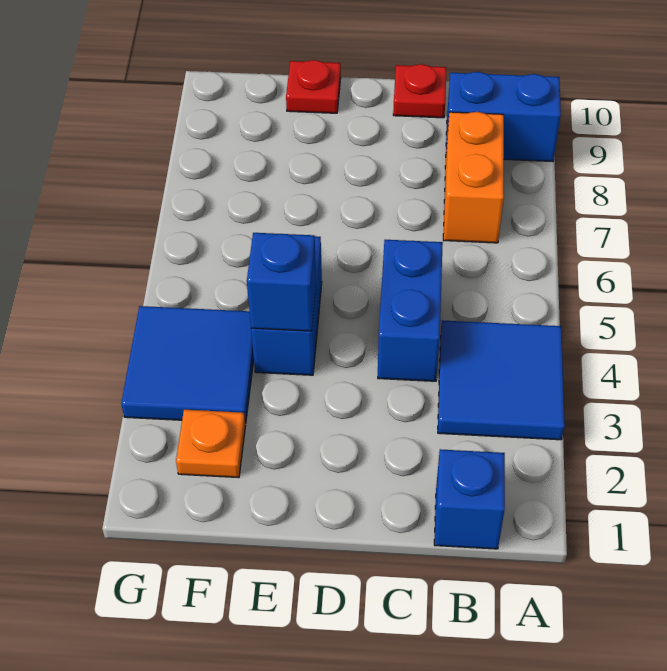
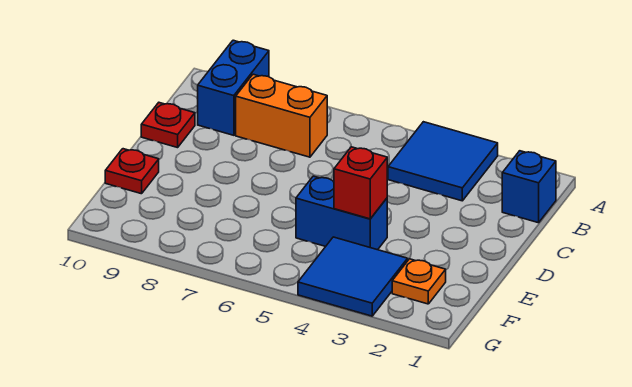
blue 1x2 brick [378,240,443,381] -> none
blue 1x1 brick [247,233,316,331] -> red 1x1 brick [334,147,387,219]

